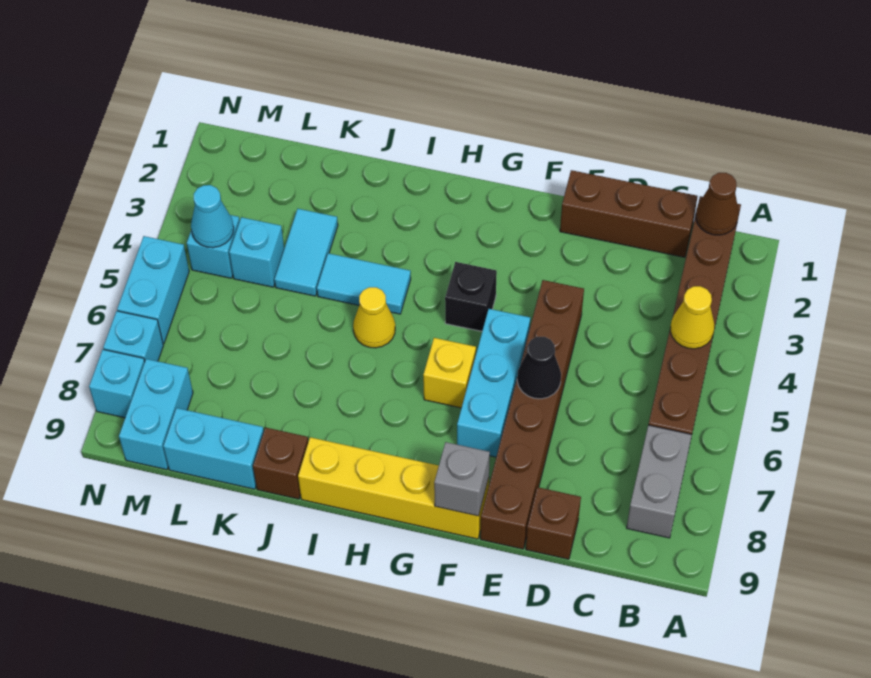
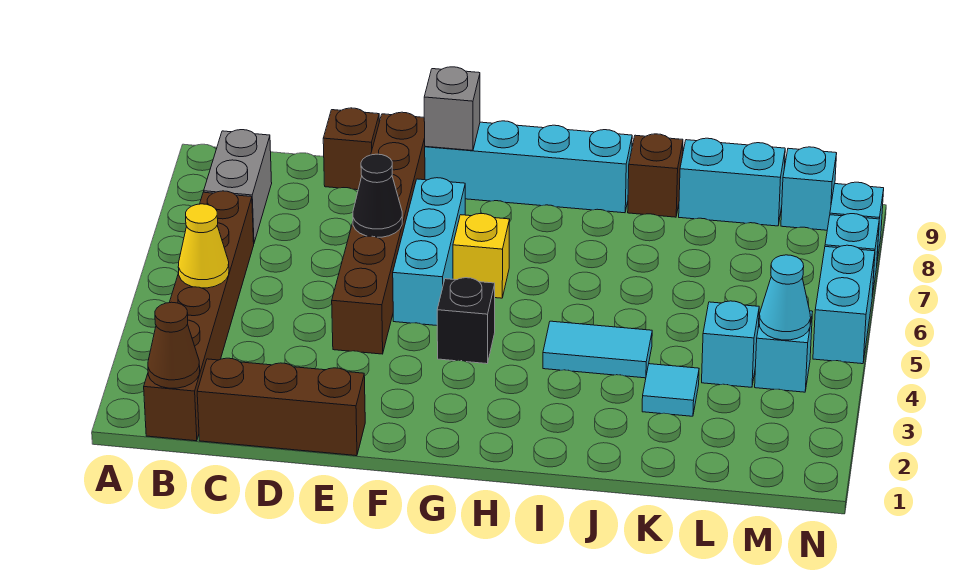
yellow 1x4 brick [298,437,489,539] -> cyan 1x4 brick [425,121,632,213]
yellow 1x1 cone [353,287,395,348] -> none
cyan 1x2 tile [274,209,338,296] -> cyan 1x1 tile [642,364,699,416]
cyan 1x2 brick [119,359,193,470] -> cyan 1x1 brick [781,147,837,230]

